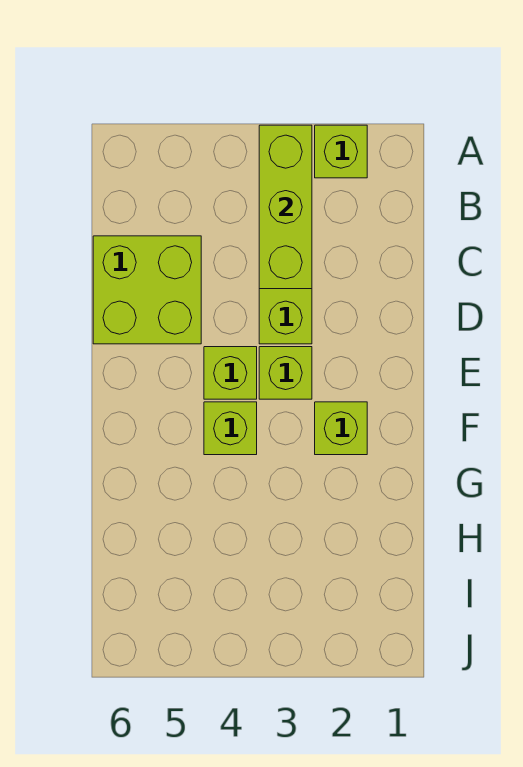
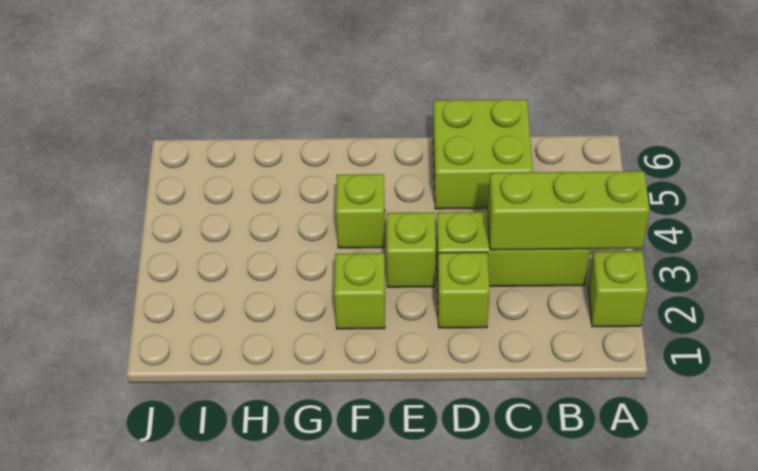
lime 1x1 brick [204,347,257,399] -> lime 1x1 brick moved to [437,252,490,328]

